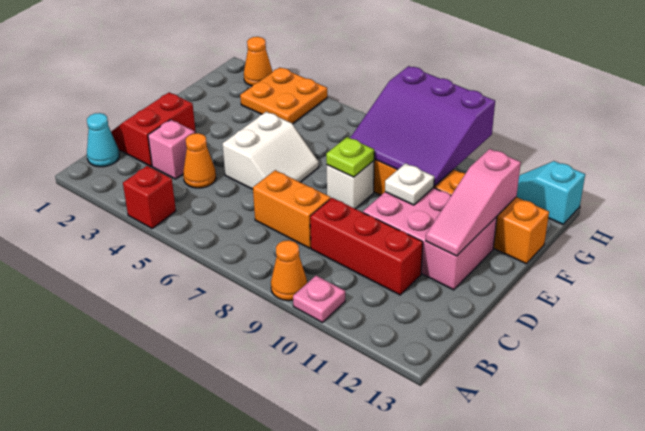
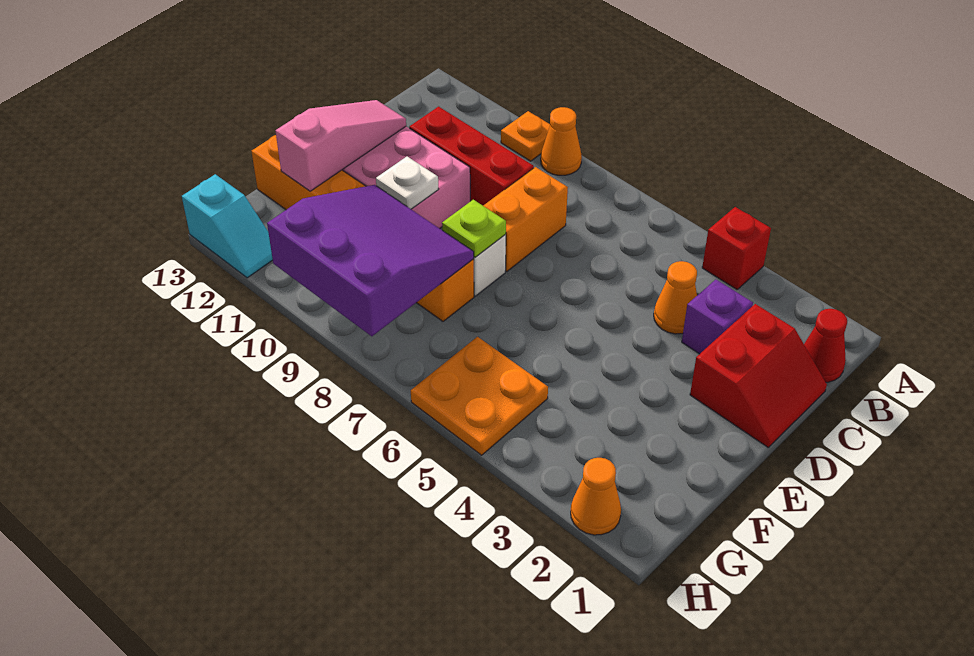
pink 1x1 plate [293,276,345,323] -> orange 1x1 plate [501,111,550,161]
cyan 1x1 cone [87,113,119,167] -> red 1x1 cone [804,309,847,382]
pink 1x1 brick [148,120,195,179] -> purple 1x1 brick [682,280,753,354]
orange 1x2 brick [253,170,331,248] -> orange 1x2 brick turned to [483,167,568,271]
white 2x2 slope [223,112,319,189] -> none
orange 2x2 plate [240,67,327,124] -> orange 2x2 plate moved to [411,337,548,455]

